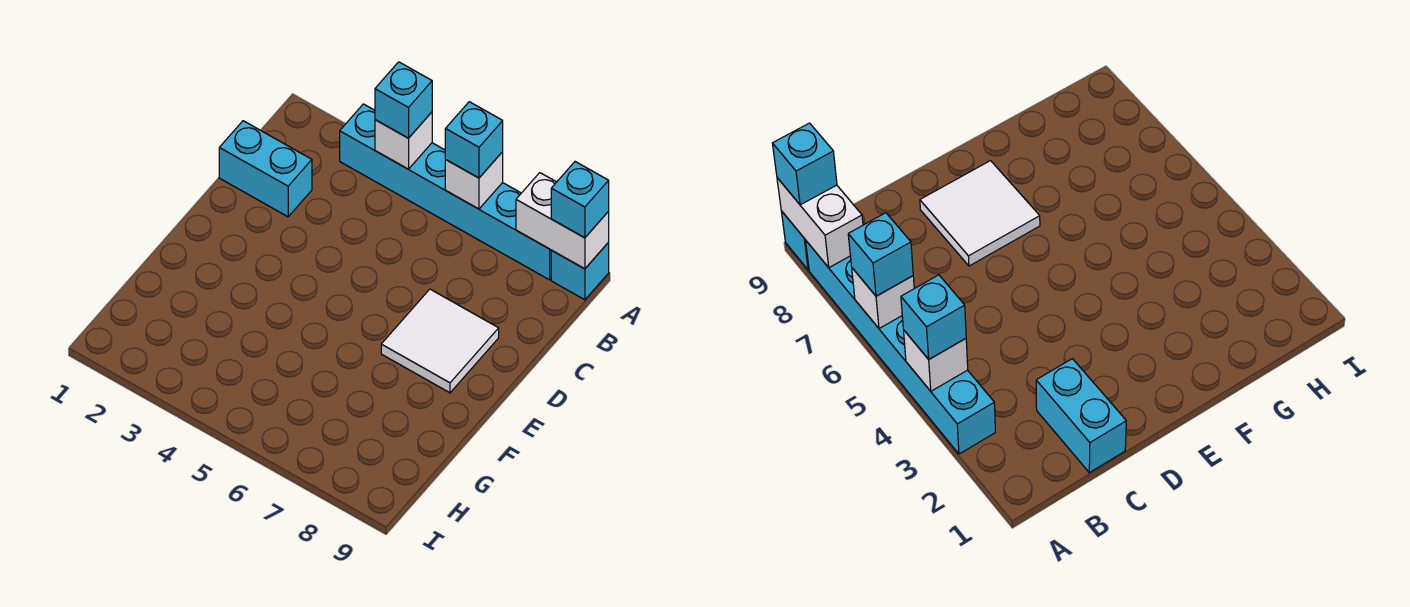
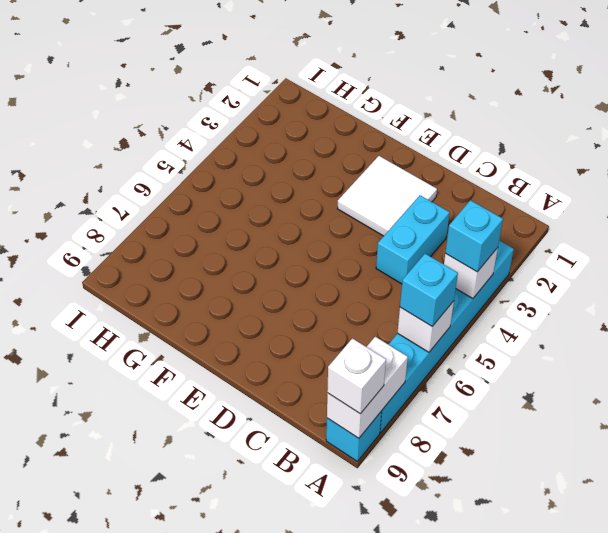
cyan 1x1 brick [551,162,609,238] -> white 1x1 brick [327,338,386,414]
cyan 1x2 brick [219,121,312,217] -> cyan 1x2 brick moved to [376,195,450,284]
white 2x2 tile [381,289,499,393] -> white 2x2 tile moved to [337,156,437,236]

